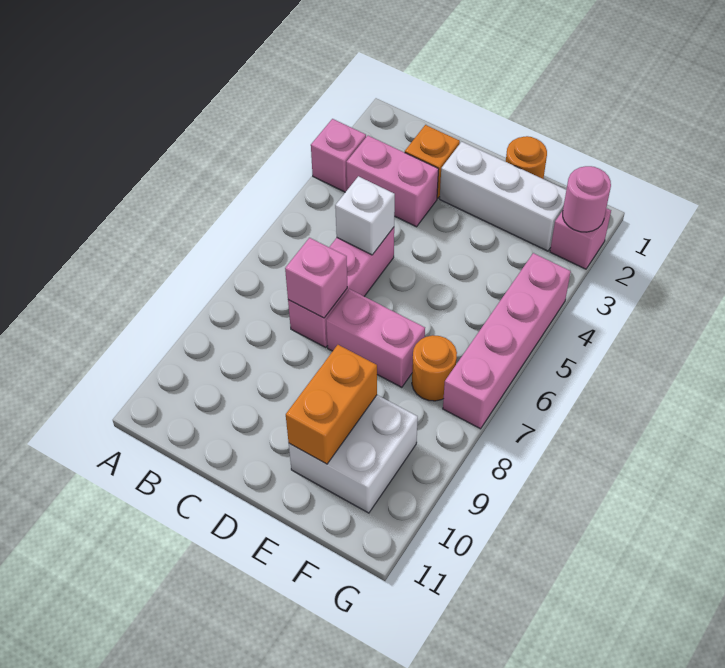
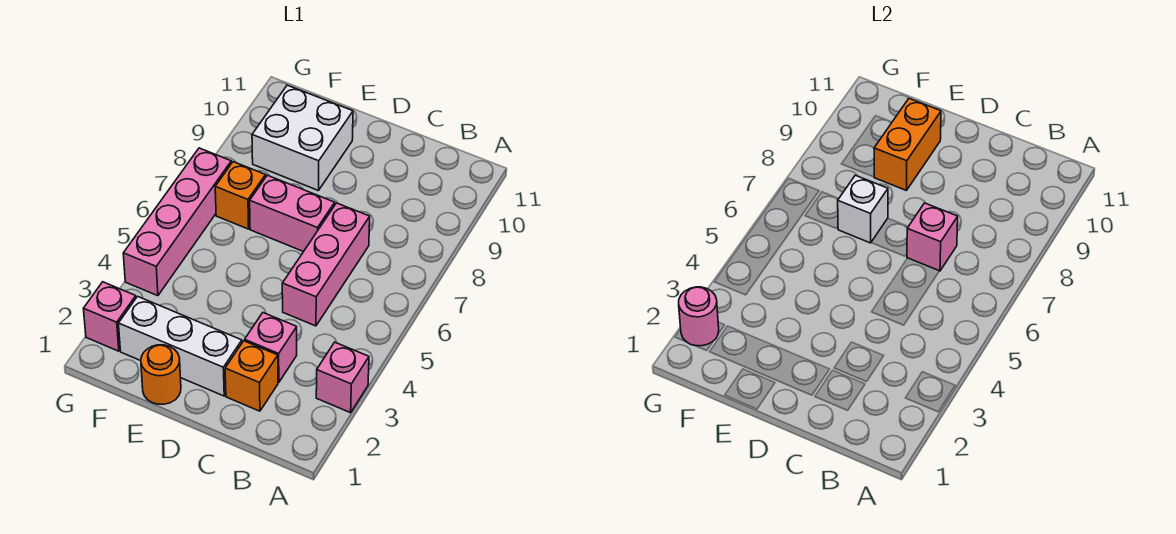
pink 1x2 brick [346,136,439,227] -> pink 1x1 brick [245,313,297,382]
white 1x1 brick [335,176,395,255] -> white 1x1 brick moved to [838,175,888,243]
orange 1x1 round brick [412,335,457,401] -> orange 1x1 brick [215,162,266,229]

